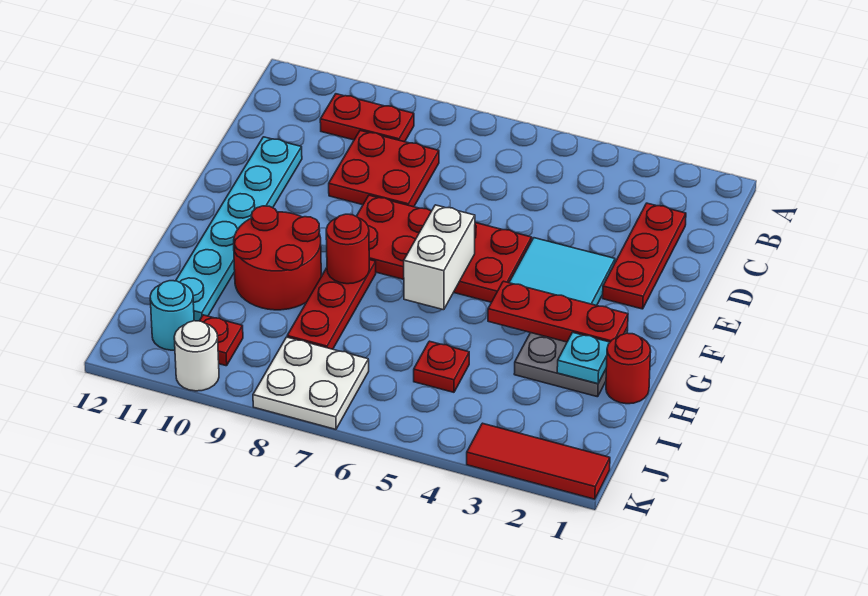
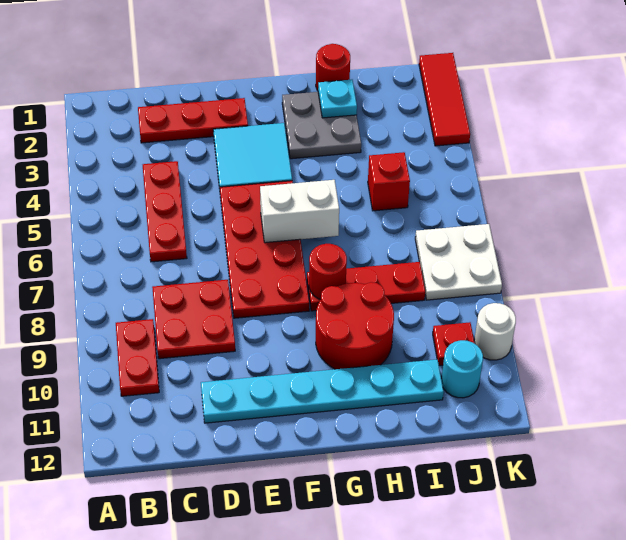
red 1x3 plate [488,281,628,342] -> red 1x3 plate moved to [143,161,187,262]
red 1x1 plate [414,341,469,392] -> red 1x1 brick [368,152,410,211]

